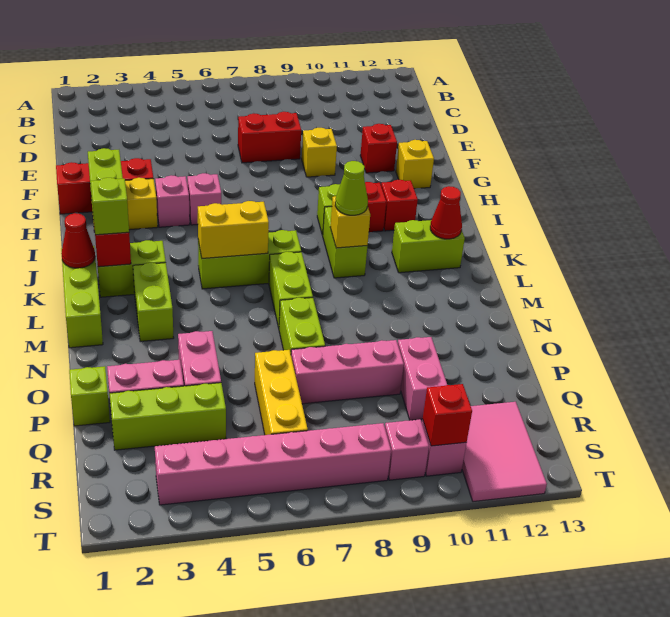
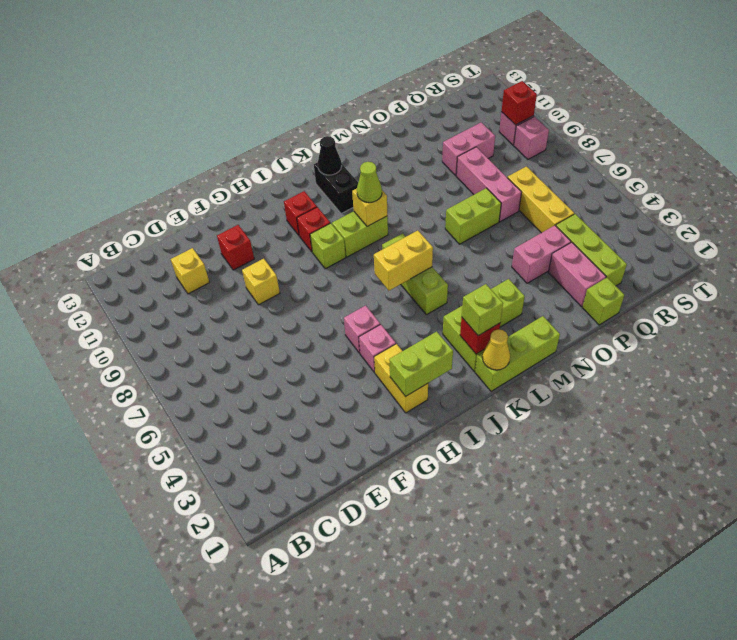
red 1x2 brick [238,112,301,163] -> none
red 1x3 brick [56,158,154,214] -> none
yellow 1x1 brick [396,140,434,189] -> yellow 1x1 brick moved to [171,248,210,294]
red 1x1 cone [61,213,95,268] -> yellow 1x1 cone [482,329,510,370]
yellow 1x2 brick [198,201,269,258] -> yellow 1x2 brick turned to [374,230,433,291]
lime 1x2 brick [392,220,465,273] -> black 1x2 brick [314,162,358,214]
red 1x1 cone [430,186,462,239] -> black 1x1 cone [318,136,342,175]
lime 1x2 brick [269,252,313,328] -> none
yellow 1x3 brick [255,350,308,435] -> yellow 1x3 brick turned to [507,166,574,233]
pink 2x3 tile [462,402,547,502] -> none
pink 1x6 brick [155,423,391,505] -> none

